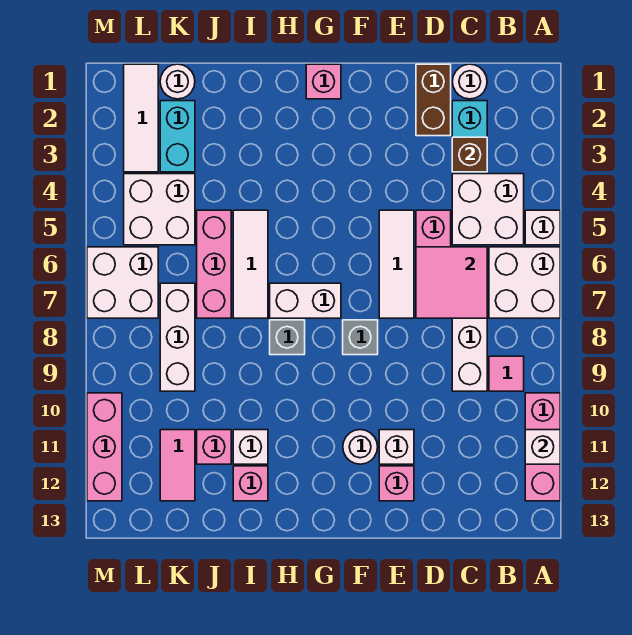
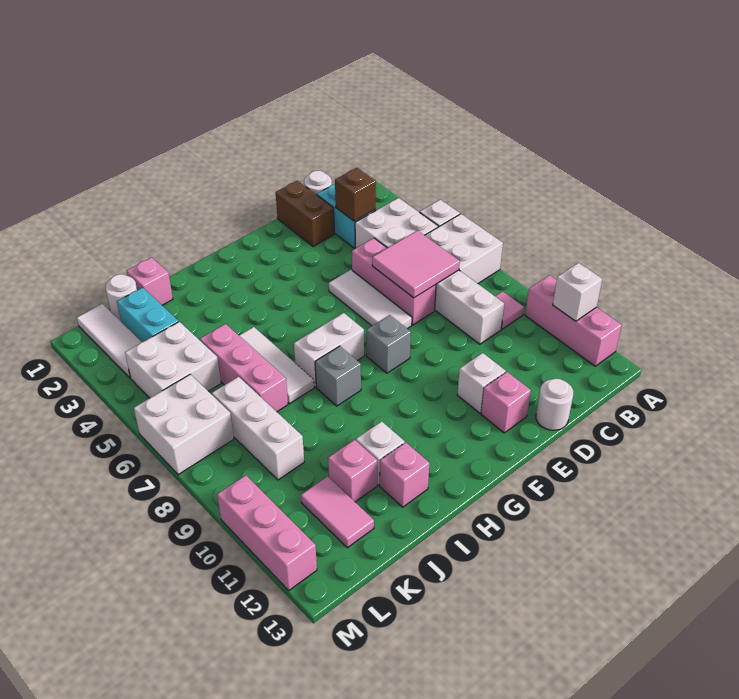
white 1x1 round brick [343,430,378,464] -> white 1x1 round brick moved to [536,379,573,430]
pink 1x1 brick [306,64,341,99] -> pink 1x1 brick moved to [127,257,173,305]

